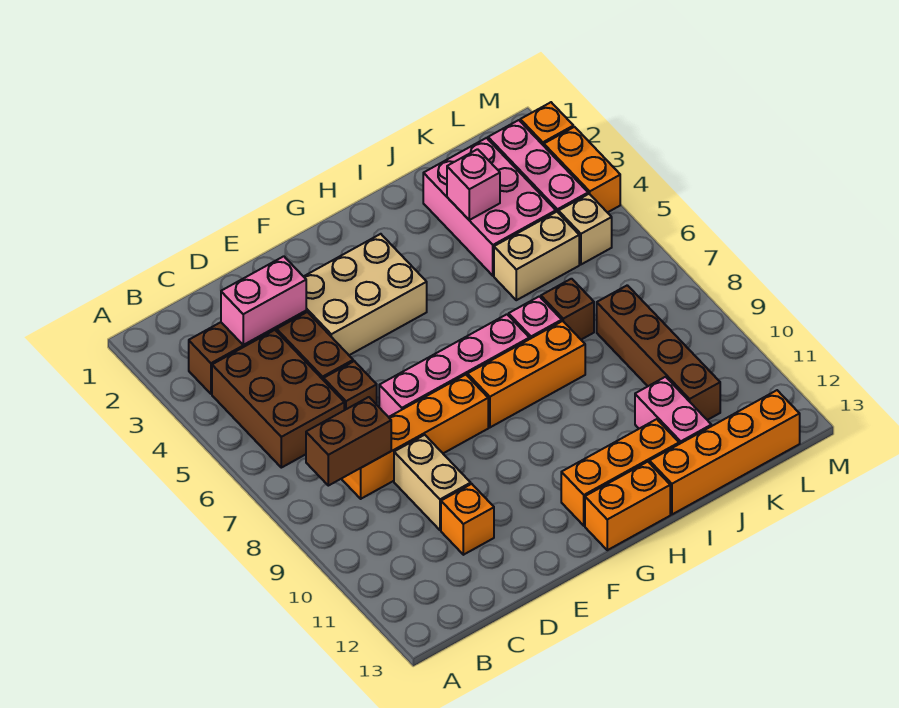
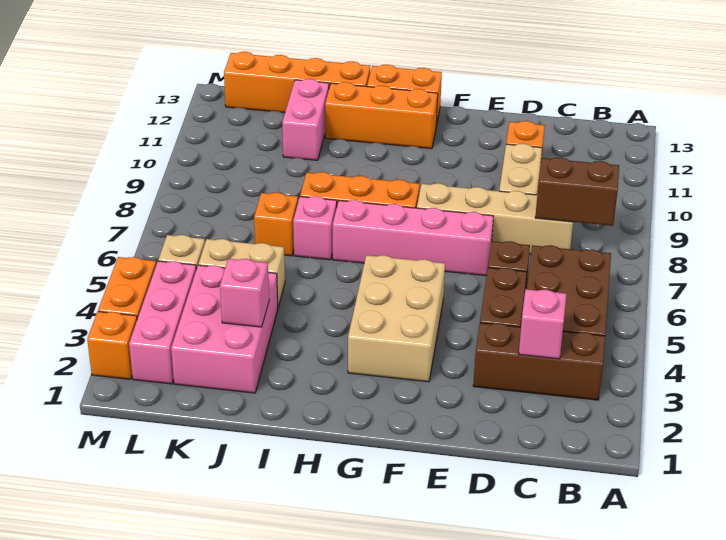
pink 1x2 brick [221,256,306,345] -> pink 1x1 brick [519,289,566,359]
orange 1x4 brick [342,375,488,499] -> tan 1x4 brick [417,183,573,254]
tan 2x3 brick [303,234,427,355] -> tan 2x3 brick turned to [348,255,445,382]
brown 1x1 brick [541,279,594,340] -> orange 1x1 brick [254,192,298,256]
brown 1x4 brick [597,285,720,420] -> none

